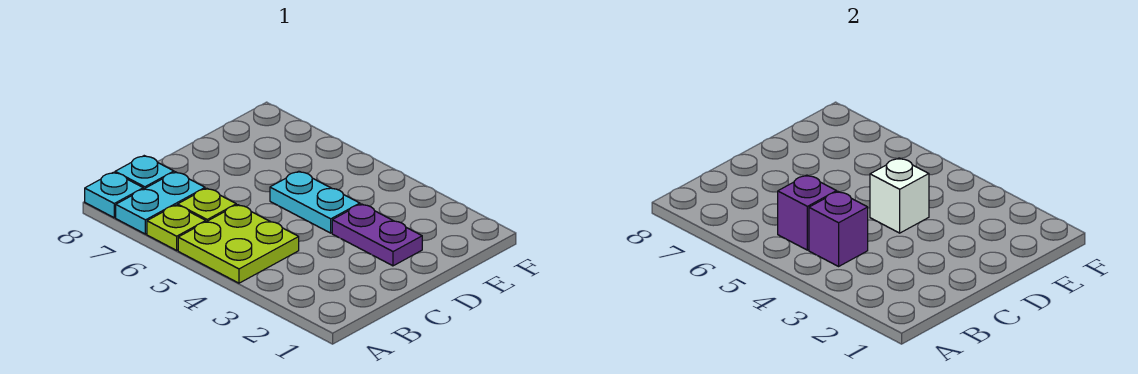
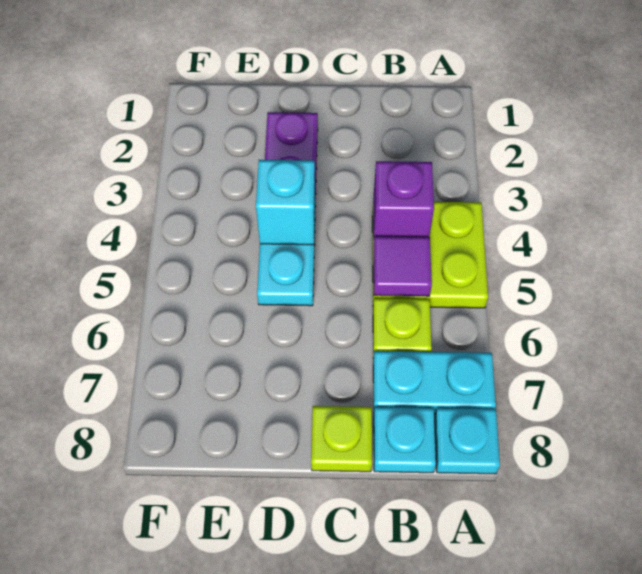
lime 1x1 plate [147,205,206,250] -> lime 1x1 plate moved to [311,406,372,472]
purple 1x1 brick [778,175,837,250] -> purple 1x1 tile [374,236,432,296]
white 1x1 brick [870,158,929,233] -> cyan 1x1 brick [256,160,315,245]

